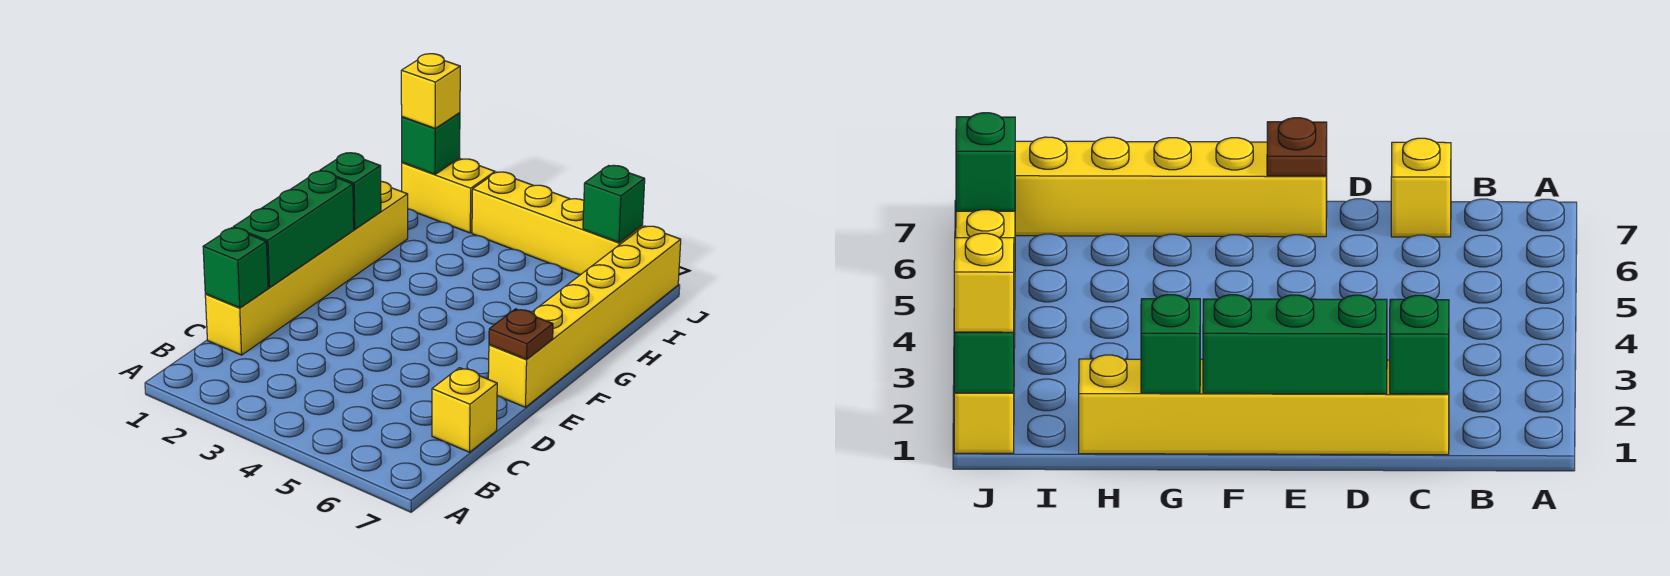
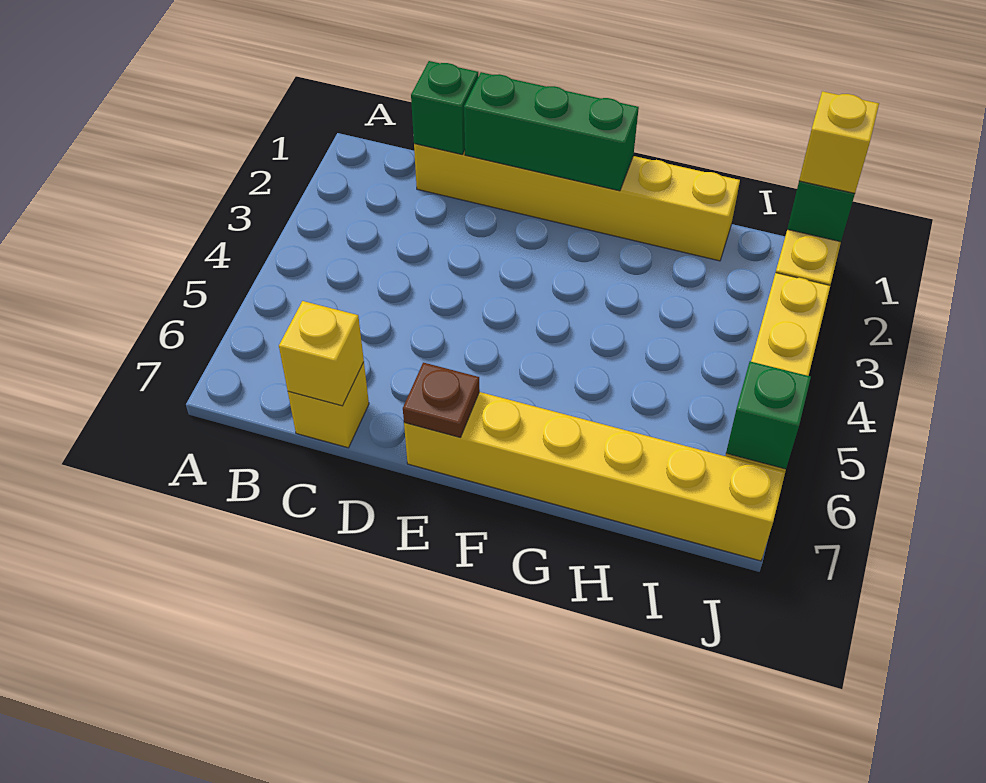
none -> yellow 1x1 brick [279,301,364,406]
green 1x1 brick [320,153,381,229] -> none

